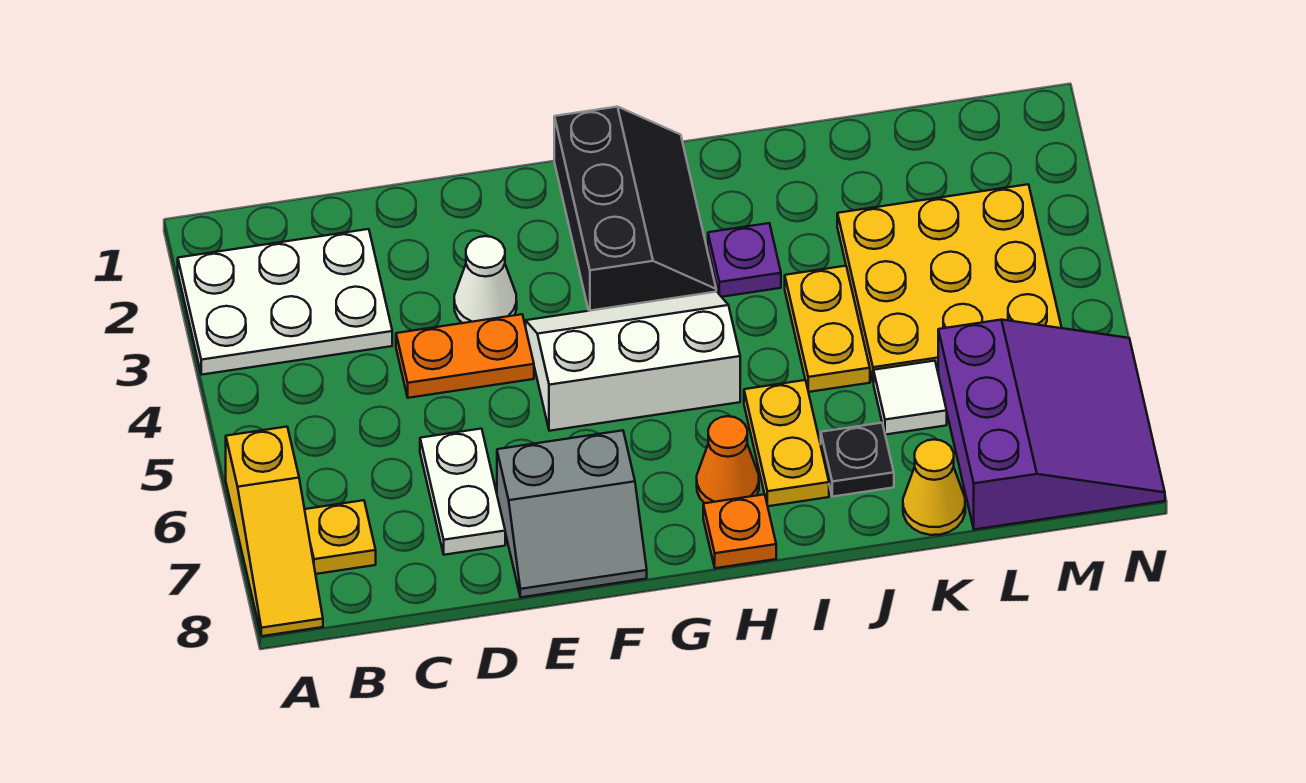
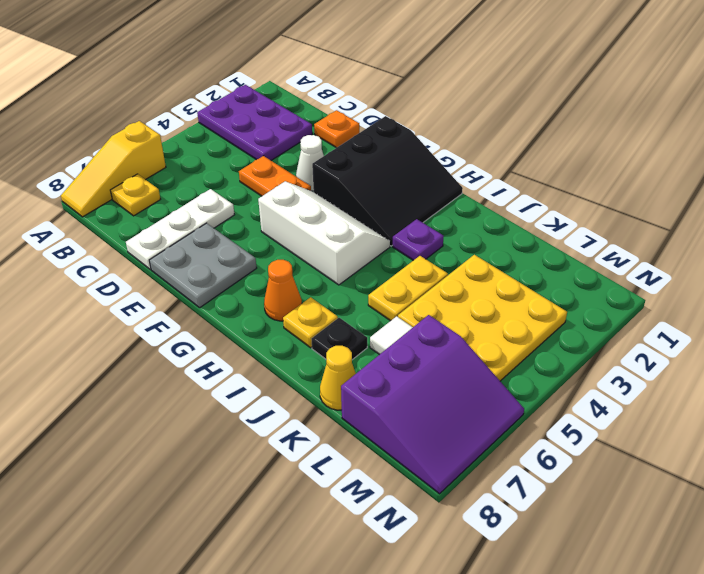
white 2x3 plate [178,229,392,375] -> purple 2x3 plate [197,85,312,160]
white 1x2 plate [420,429,505,555] -> white 1x3 plate [126,189,234,269]
grey 2x2 slope [497,430,647,597] -> grey 2x2 plate [149,223,257,308]
black 2x3 slope [554,107,716,311] -> black 3x3 slope [312,116,463,246]
orange 1x1 plate [703,494,776,568] -> orange 1x1 plate moved to [314,110,359,148]
yellow 1x2 plate [744,380,829,506] -> yellow 1x1 plate [283,297,338,348]

